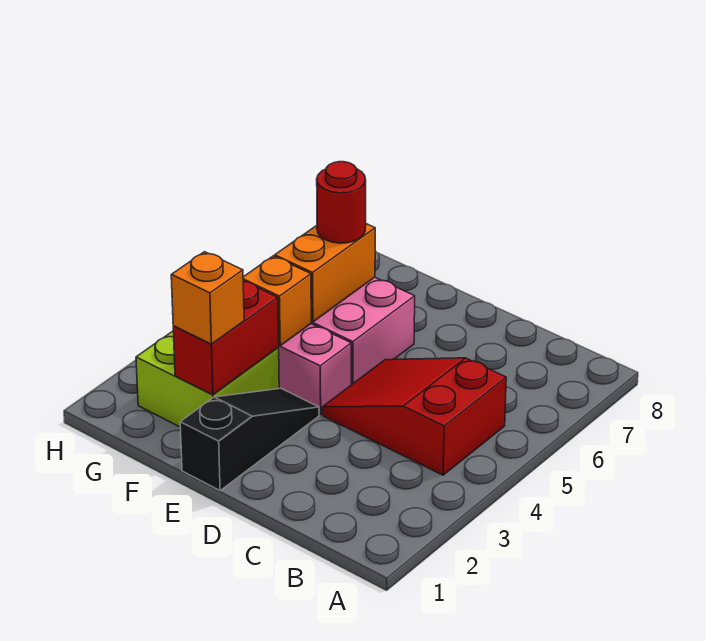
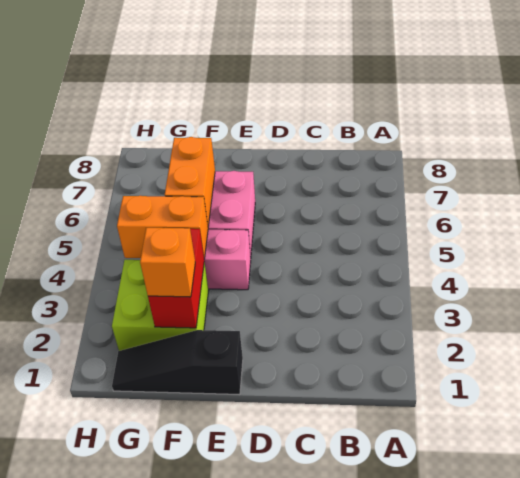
red 2x3 slope [322,358,506,475] -> none
black 1x3 slope [180,388,319,490] -> black 1x3 slope turned to [112,330,243,395]
orange 1x1 brick [243,256,311,346] -> orange 1x2 brick [117,196,208,259]
red 1x1 round brick [317,162,366,243] -> none

